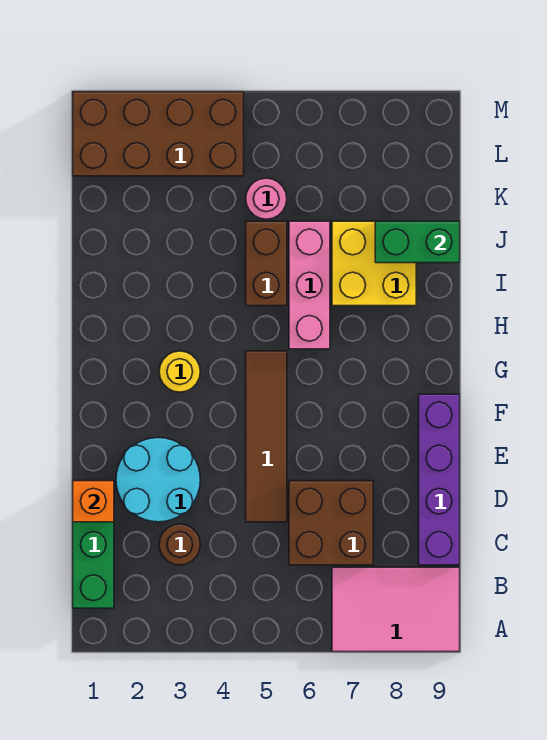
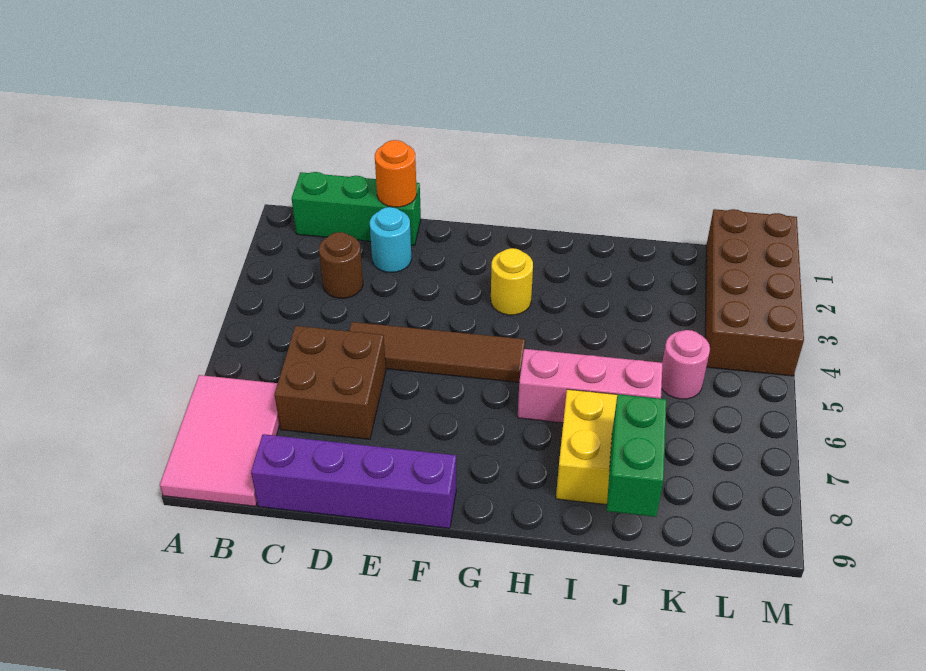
orange 1x1 brick [73,481,114,522] -> orange 1x1 round brick [375,140,417,207]
cyan 2x2 round brick [116,438,200,522] -> cyan 1x1 round brick [370,207,411,272]
brown 1x2 brick [246,221,287,306] -> none

